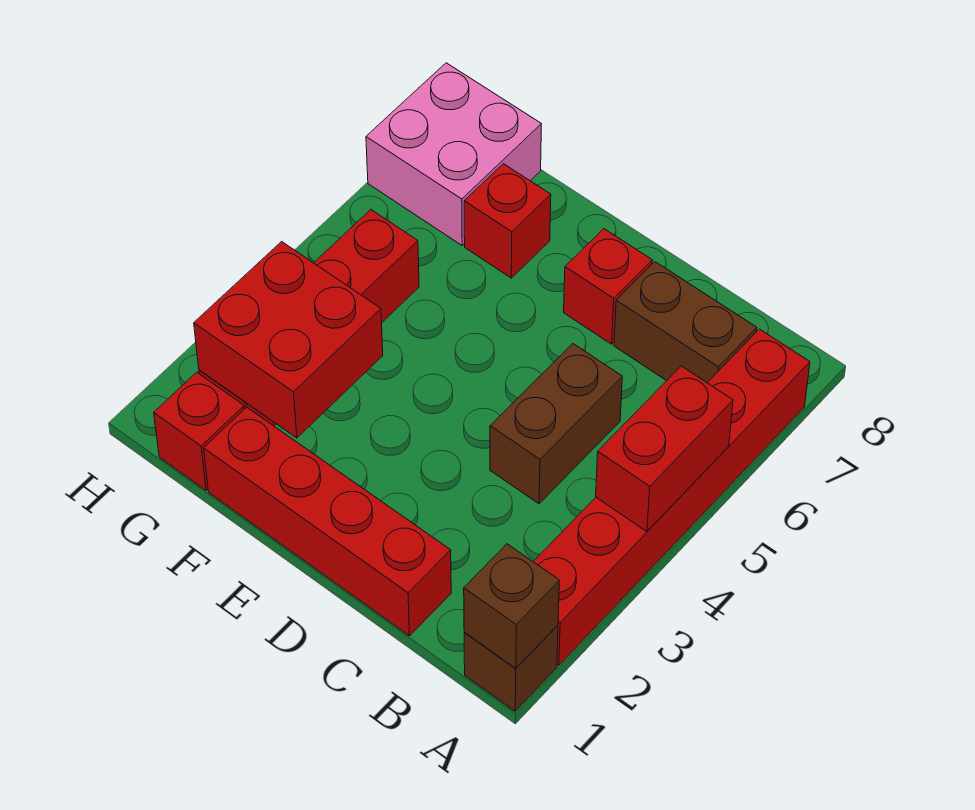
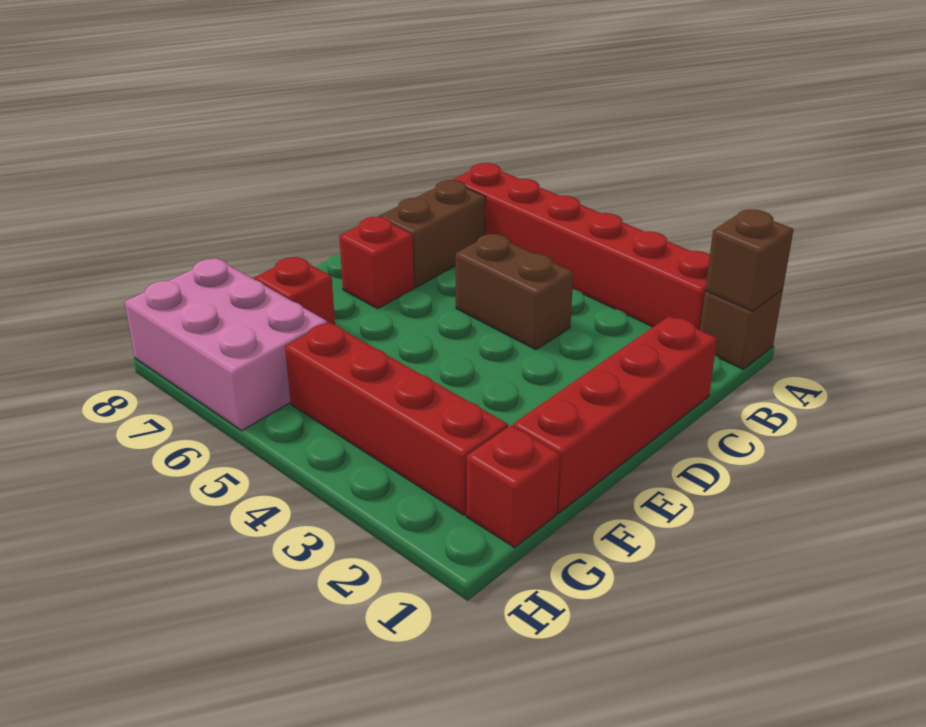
red 1x2 brick [596,366,733,532] -> none
red 2x2 brick [194,242,383,438] -> none
pink 2x2 brick [366,63,541,245] -> pink 2x3 brick [125,258,327,431]

